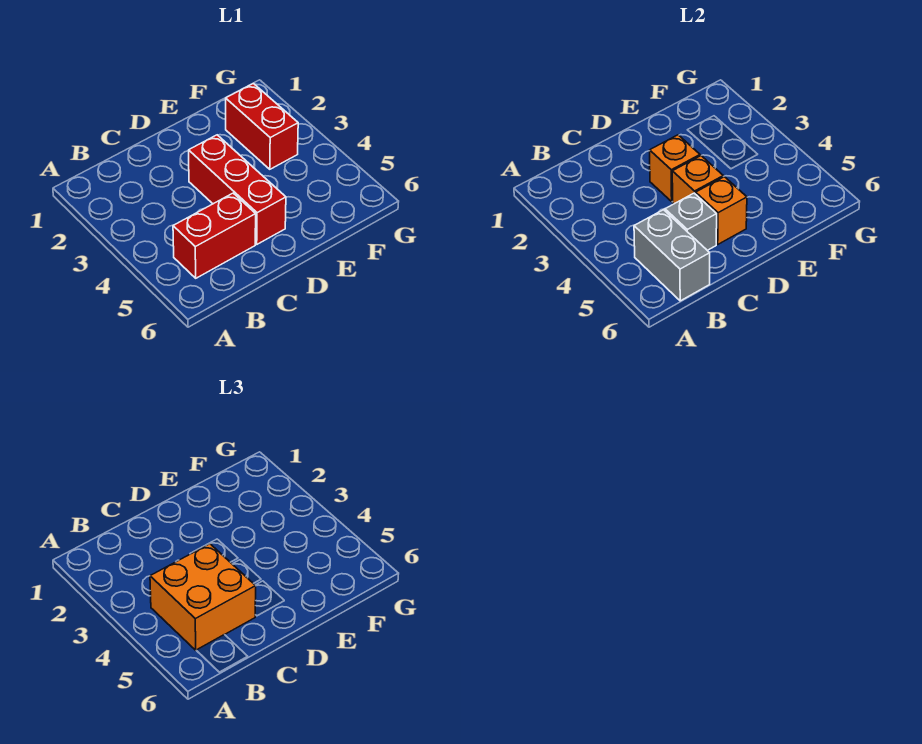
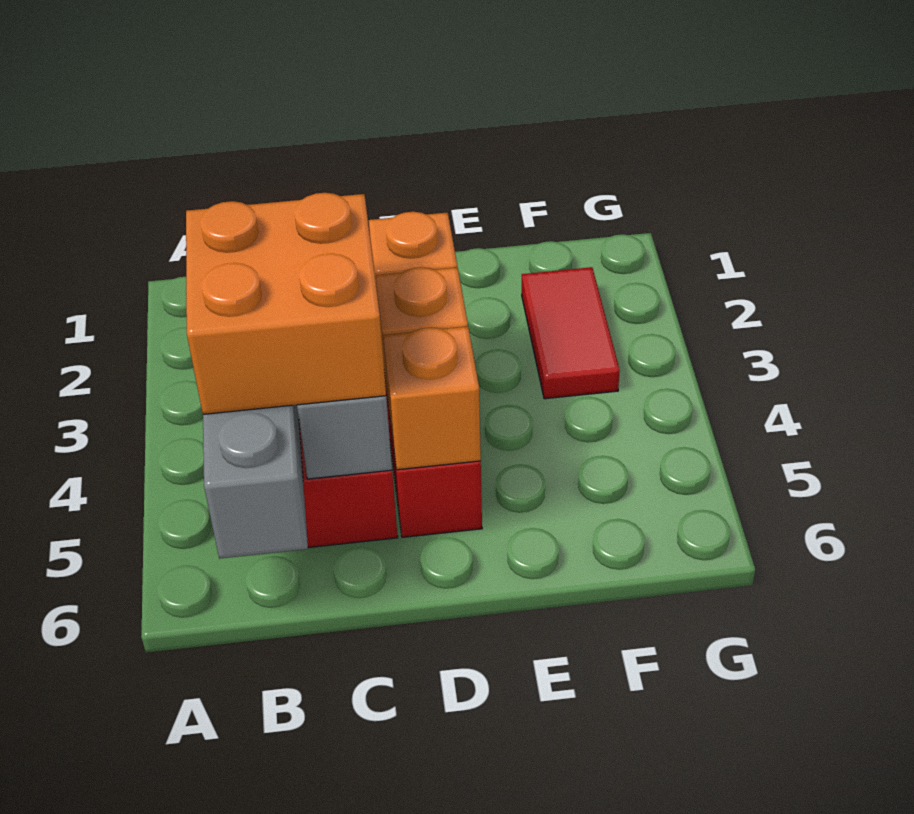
red 1x2 brick [226,83,298,169] -> red 1x2 tile [522,267,620,399]

